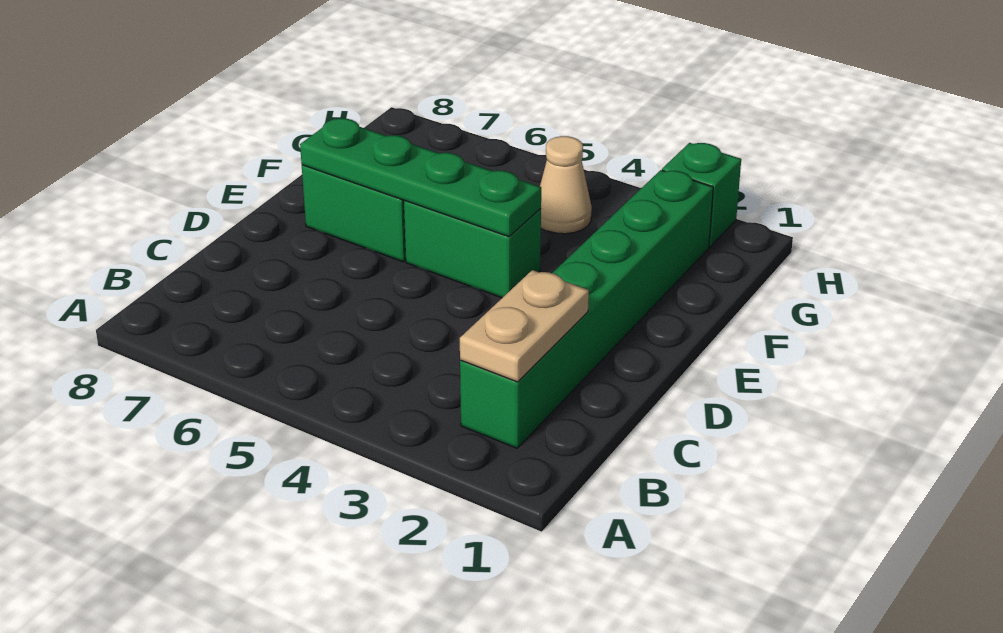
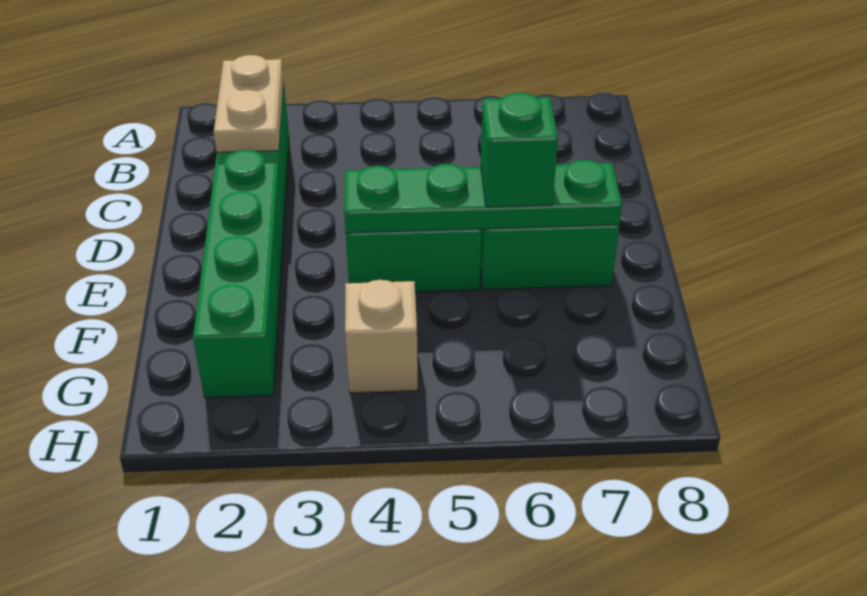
tan 1x1 cone [540,136,592,234] -> tan 1x1 brick [345,280,418,393]
green 1x1 brick [662,143,741,247] -> green 1x1 brick moved to [481,93,558,207]

